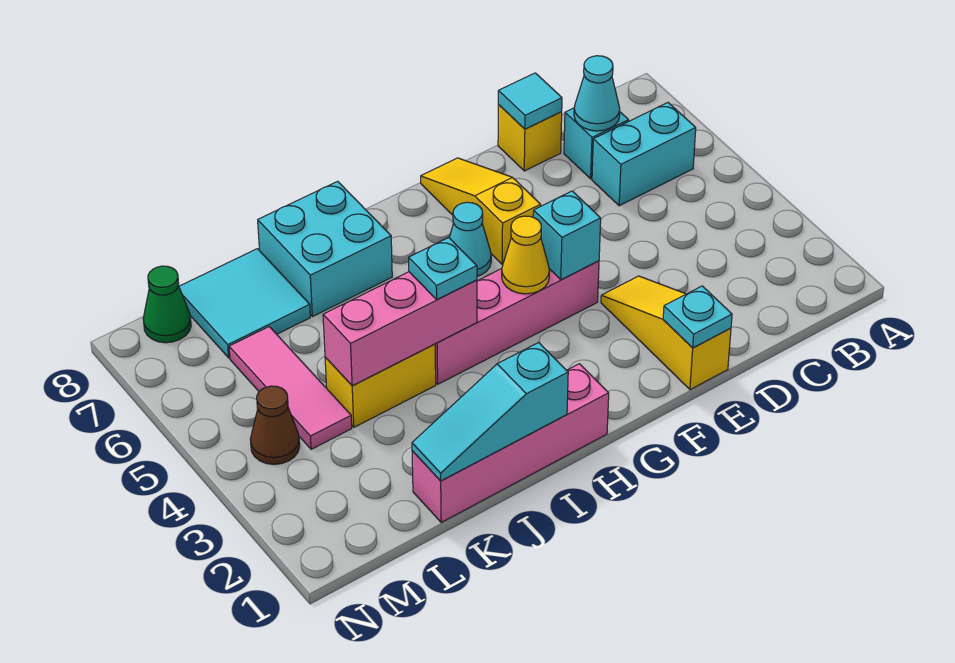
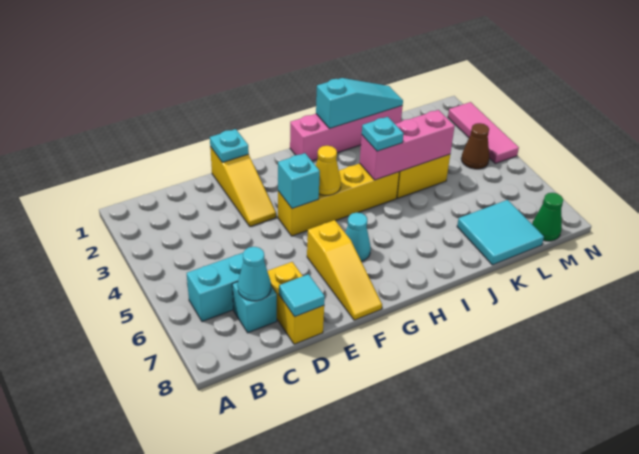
yellow 1x1 brick [498,105,562,171] -> yellow 1x2 brick [268,262,324,344]
pink 1x4 brick [435,261,599,384] -> yellow 1x4 brick [278,163,399,236]
cyan 2x2 brick [258,181,392,317] -> none
pink 1x3 tile [229,327,352,449] -> pink 1x3 tile moved to [448,102,519,164]

